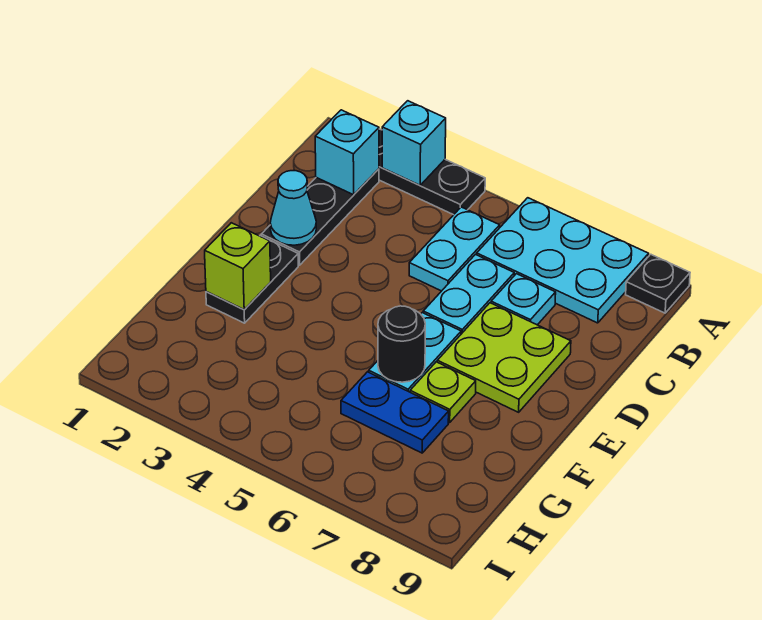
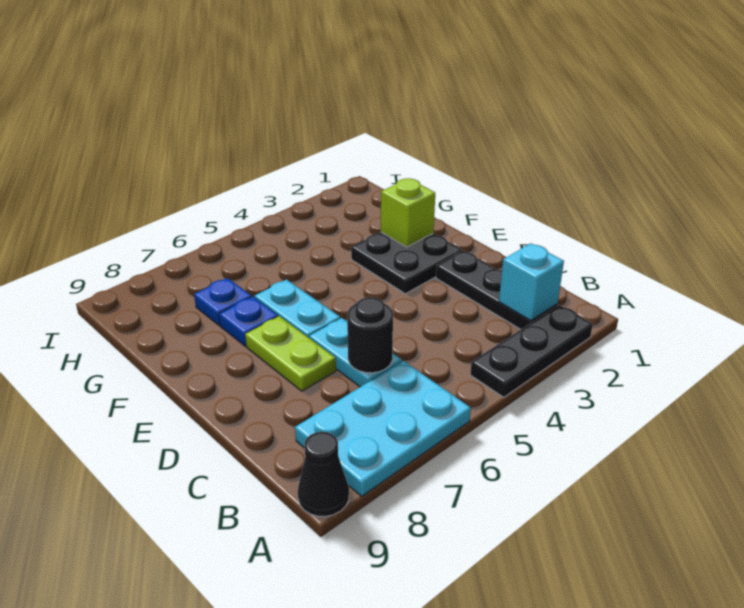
cyan 1x1 brick [382,101,446,185] -> none
black 1x1 plate [626,254,690,313] -> black 1x1 cone [298,432,349,517]
cyan 1x2 plate [409,207,500,291] -> none
cyan 1x1 plate [491,274,556,325] -> none
cyan 1x1 cone [270,171,316,245] -> none
lime 2x2 plate [437,303,571,412] -> lime 1x2 plate [245,316,336,391]
black 1x2 plate [206,236,298,323] -> black 2x2 plate [351,232,462,294]
black 1x1 round brick [378,306,425,382] -> black 1x1 round brick moved to [347,297,393,373]
lime 1x1 plate [410,362,476,422] -> blue 1x1 plate [219,297,278,346]
blue 1x2 plate [341,372,449,453] -> blue 1x1 plate [194,278,252,326]

